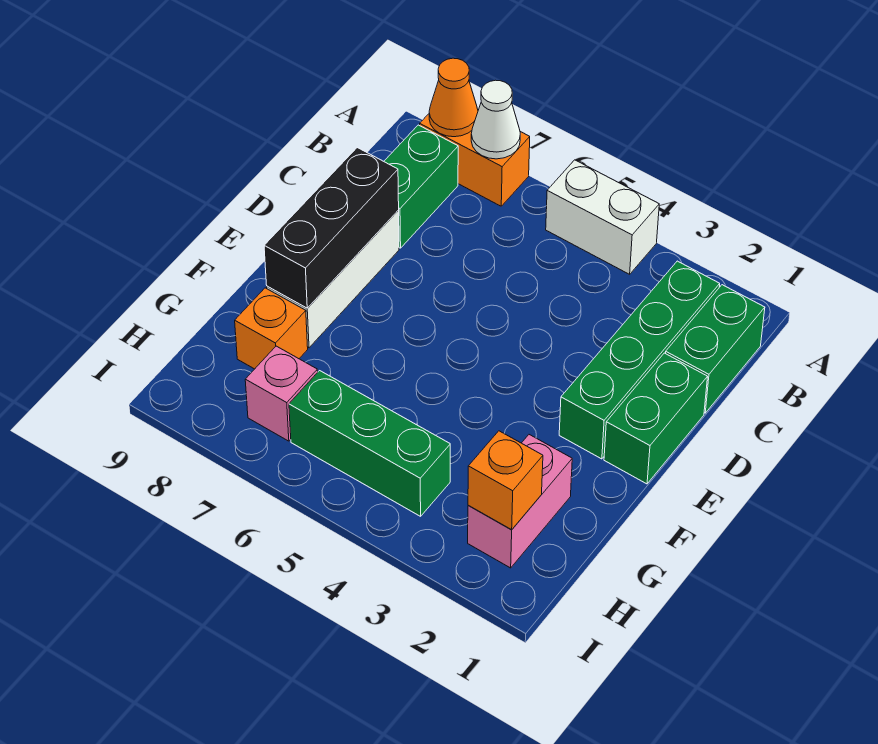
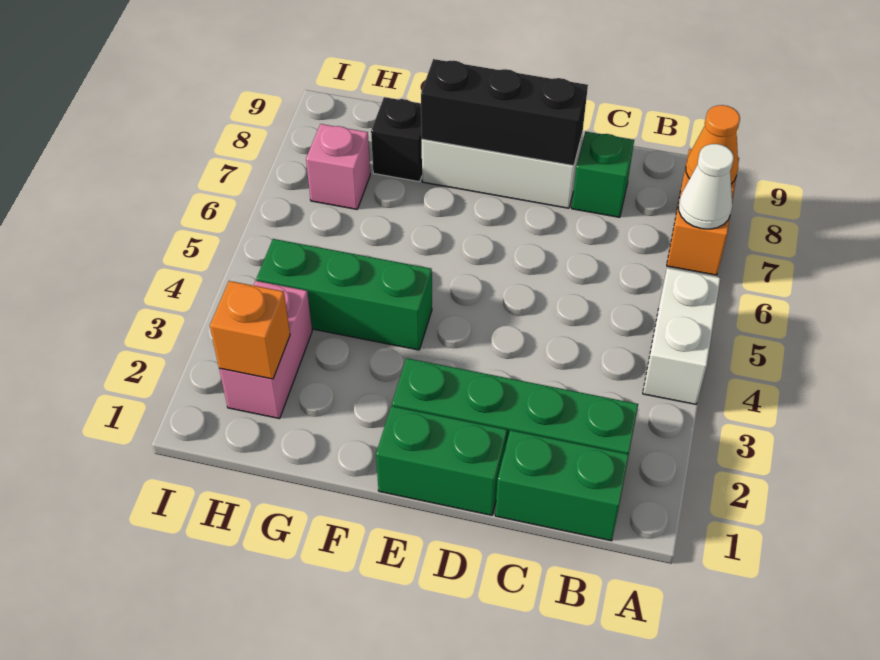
green 1x2 brick [384,125,458,248] -> green 1x1 brick [572,132,634,217]
pink 1x2 brick [468,435,572,568] -> pink 1x2 brick turned to [219,281,312,419]
orange 1x1 brick [235,288,308,369] -> black 1x1 brick [371,97,422,182]
green 1x3 brick [289,371,450,516] -> green 1x3 brick turned to [256,239,432,350]

